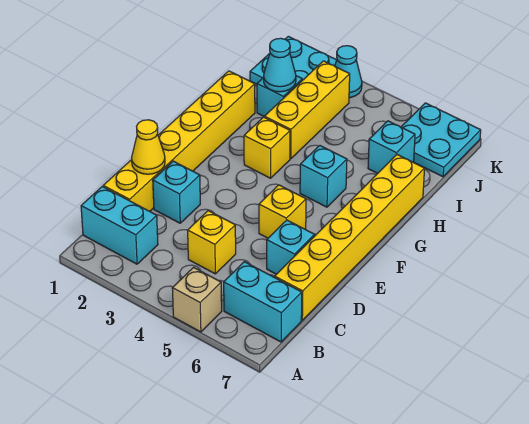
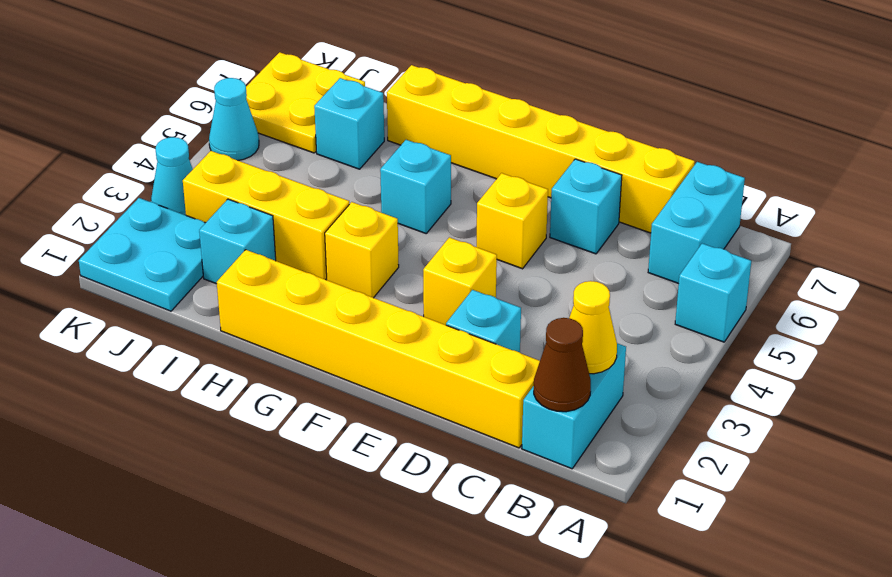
tan 1x1 brick [172,267,222,332] -> cyan 1x1 brick [675,243,751,342]
none -> brown 1x1 cone [534,318,591,412]
yellow 1x1 brick [188,211,236,274] -> yellow 1x1 brick moved to [423,237,497,325]
yellow 1x1 cone [132,120,165,174] -> yellow 1x1 cone moved to [569,281,617,374]
cyan 1x1 cone [264,38,296,92] -> cyan 1x1 cone moved to [209,78,259,160]
cyan 2x2 plate [401,103,481,177] -> yellow 2x2 plate [246,52,365,153]

